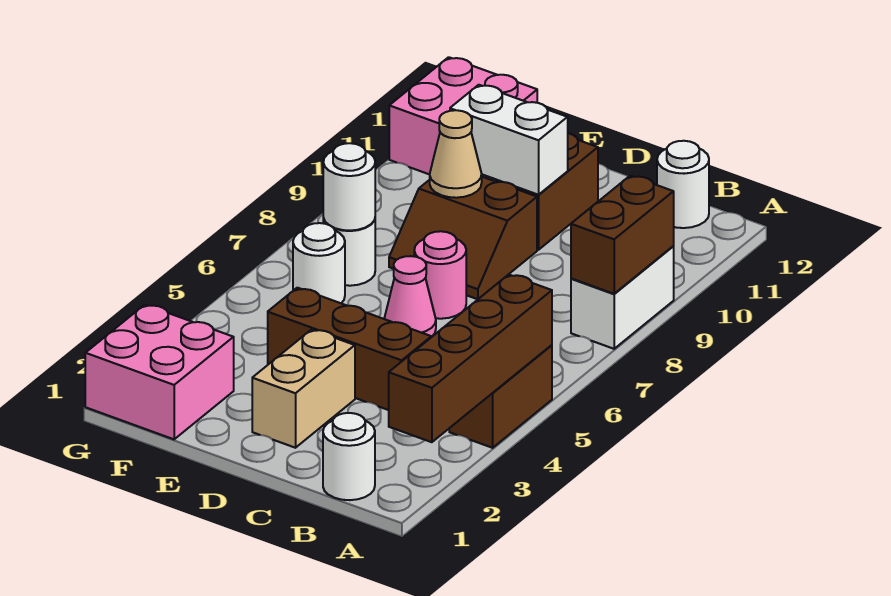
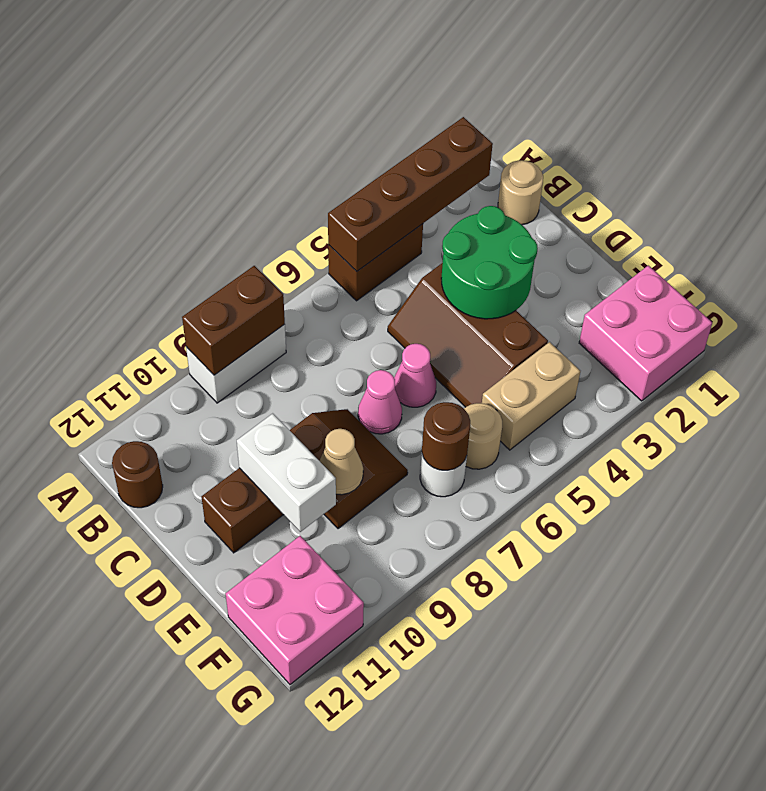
white 1x1 round brick [323,413,375,500] -> tan 1x1 round brick [498,160,543,225]
white 1x1 round brick [657,141,709,228] -> brown 1x1 round brick [112,441,163,508]
none -> green 2x2 round brick [441,206,538,319]
tan 1x2 brick [252,329,355,448] -> tan 1x2 brick moved to [482,342,580,450]
pink 1x1 round brick [414,231,466,319] -> pink 1x1 cone [358,370,402,434]
white 1x1 round brick [293,223,345,303] -> tan 1x1 round brick [464,403,502,469]
white 1x1 round brick [323,143,375,231] -> brown 1x1 round brick [422,402,470,471]

